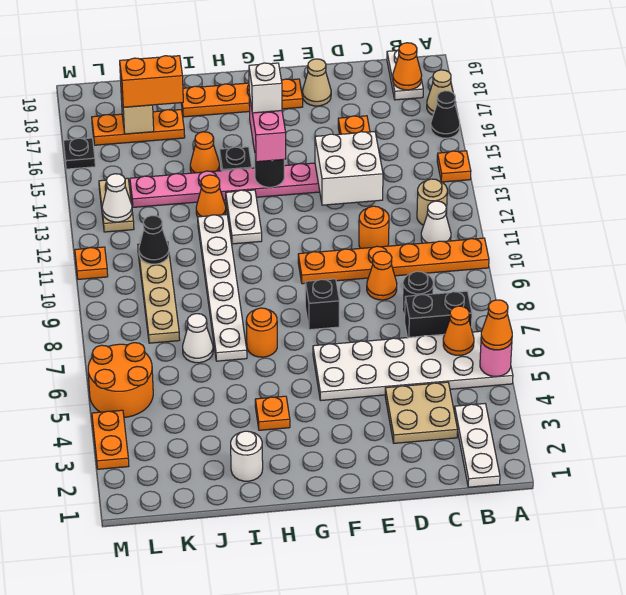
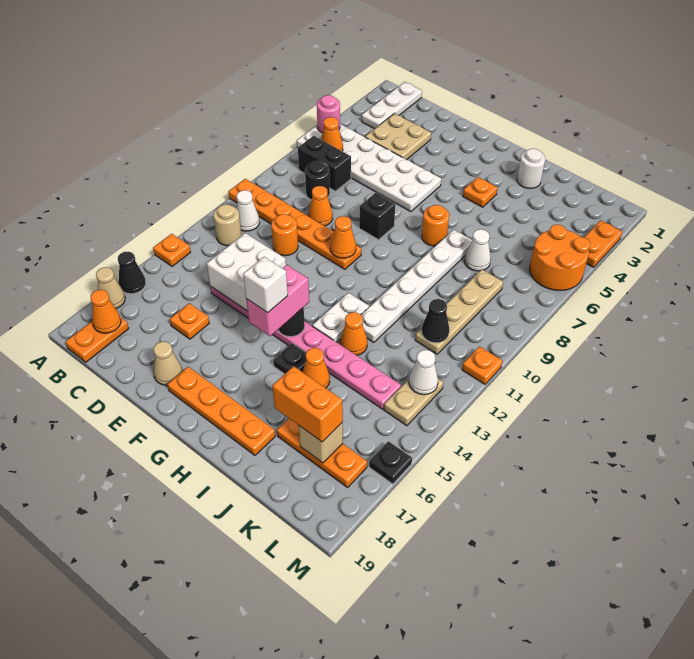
orange 1x1 cone [481,300,512,350] -> orange 1x1 cone moved to [330,216,356,258]
white 1x2 plate [387,50,423,100] -> orange 1x2 plate [65,317,129,362]

